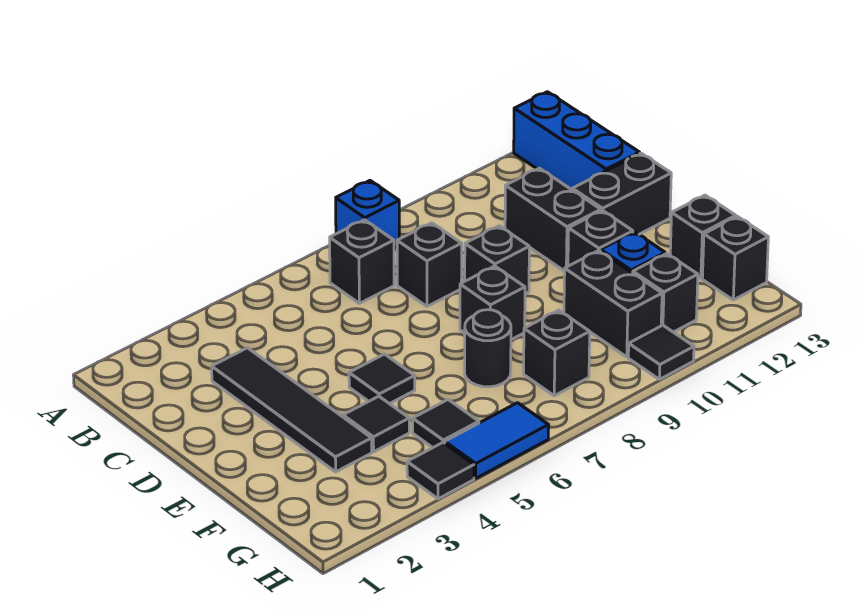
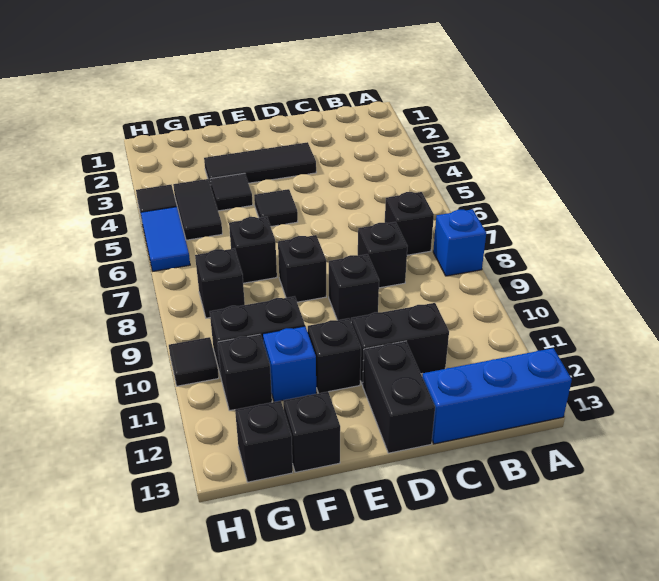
black 1x4 tile [212,348,372,472] -> black 1x3 tile [204,142,316,185]
black 1x1 round brick [465,310,511,387] -> black 1x1 brick [229,217,277,283]
black 1x1 tile [413,400,479,448] -> black 1x2 tile [173,179,222,240]

